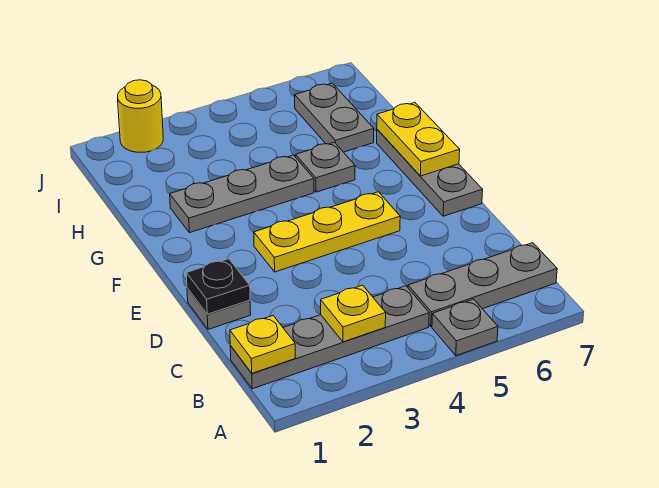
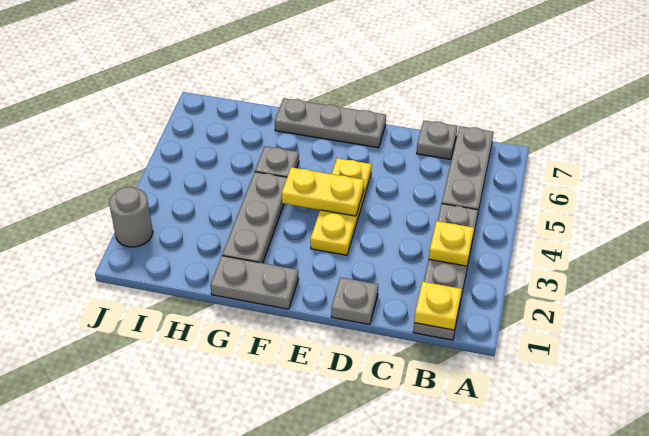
grey 1x1 plate [432,299,498,356] -> grey 1x1 plate moved to [417,121,457,159]
black 1x1 plate [186,259,250,314] -> none
yellow 1x2 plate [377,103,460,176] -> yellow 1x2 plate moved to [282,167,364,216]
grey 1x2 plate [295,83,374,152] -> grey 1x2 plate moved to [210,256,299,309]
yellow 1x1 round brick [118,80,163,152] -> grey 1x1 round brick [109,187,153,247]

